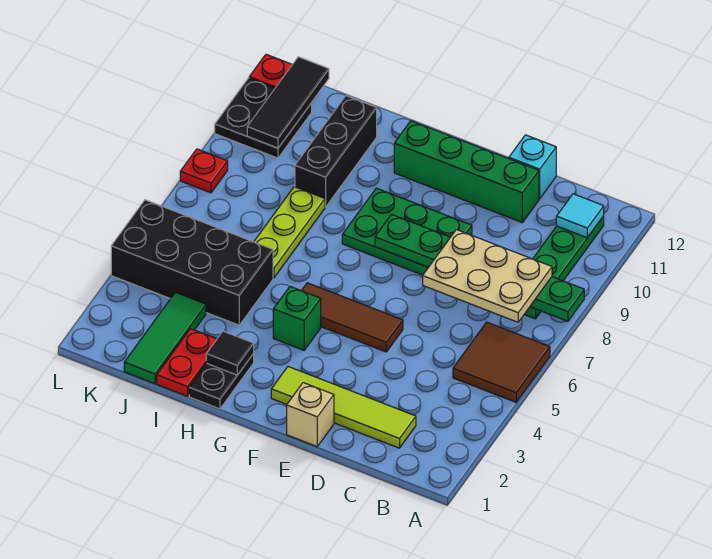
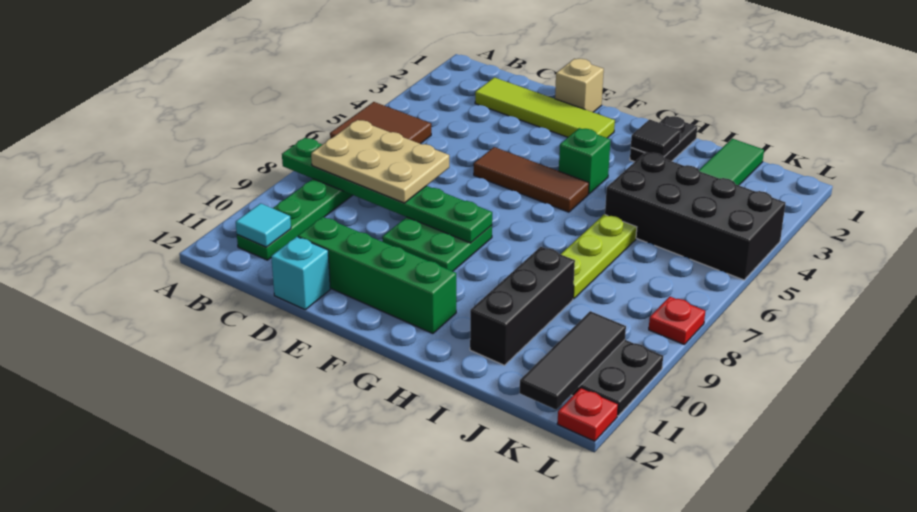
green 2x3 plate [342,188,472,275] -> green 2x2 plate [382,217,492,271]
red 1x2 plate [157,329,217,396] -> none

